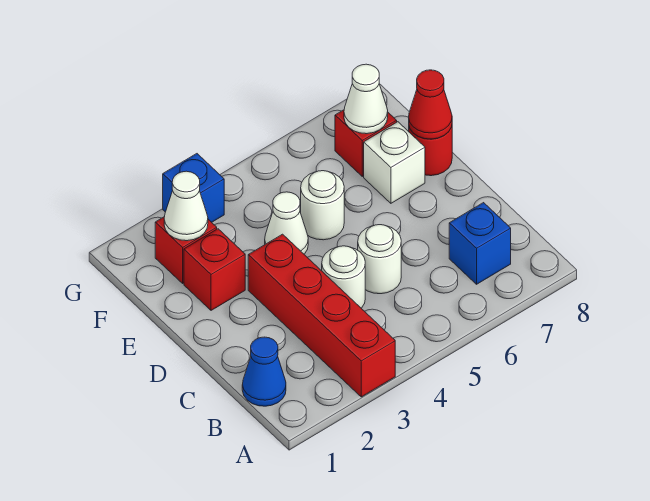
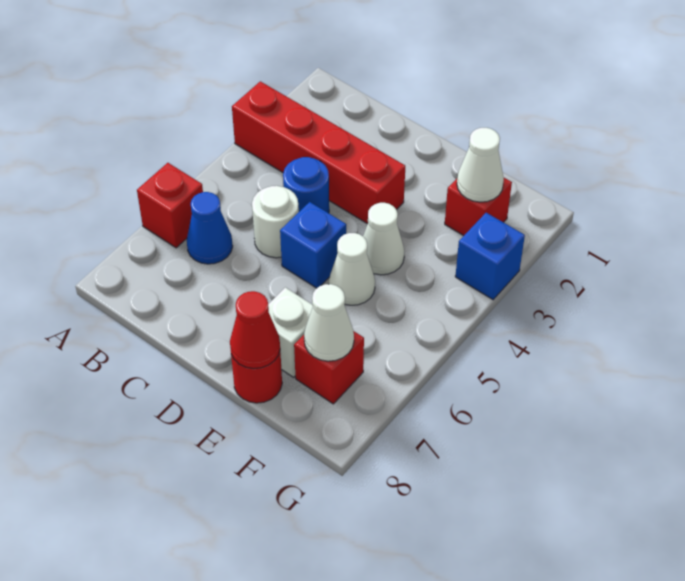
blue 1x1 cone [242,337,286,406] -> blue 1x1 cone moved to [187,192,233,264]
blue 1x1 brick [449,203,511,284] -> blue 1x1 brick moved to [280,202,346,288]
white 1x1 round brick [322,246,365,308] -> blue 1x1 round brick [283,157,329,213]
red 1x1 brick [184,229,245,310] -> red 1x1 brick moved to [137,163,203,248]
white 1x1 round brick [301,171,344,240] -> white 1x1 cone [329,233,375,305]

